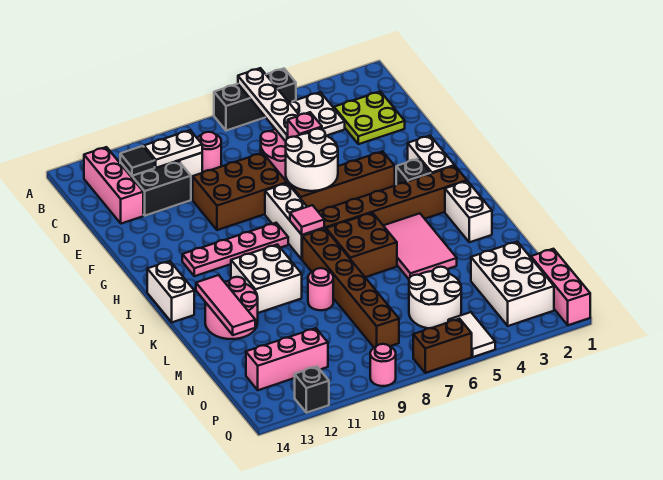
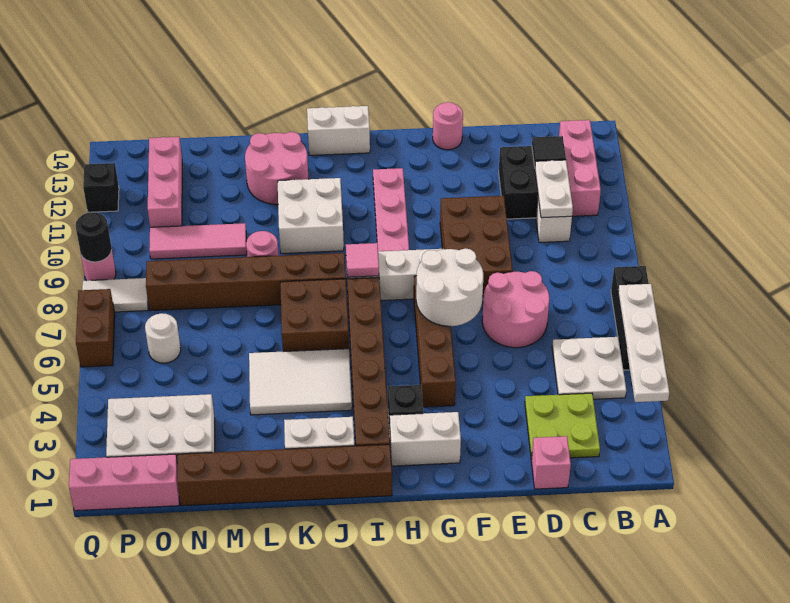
white 1x4 plate [238,68,299,141] -> white 1x4 plate turned to [618,284,669,402]
pink 1x3 brick [84,147,143,224] -> pink 1x3 brick turned to [559,120,601,216]
pink 1x1 round brick [197,132,221,173] -> pink 1x1 round brick moved to [433,102,463,150]
pink 1x1 brick [288,112,322,138] -> pink 1x1 brick moved to [531,436,571,489]
none -> brown 1x6 brick [177,444,392,506]
pink 2x3 tile [383,213,457,279] -> white 2x3 tile [249,349,352,415]
pink 1x3 tile [196,275,255,335] -> pink 1x3 tile moved to [149,223,247,259]
white 2x2 round brick [409,267,461,328] -> white 1x1 round brick [145,313,181,363]
white 1x2 tile [448,312,495,357] -> white 1x2 tile moved to [82,278,148,312]
none -> black 1x1 round brick [75,212,112,262]

